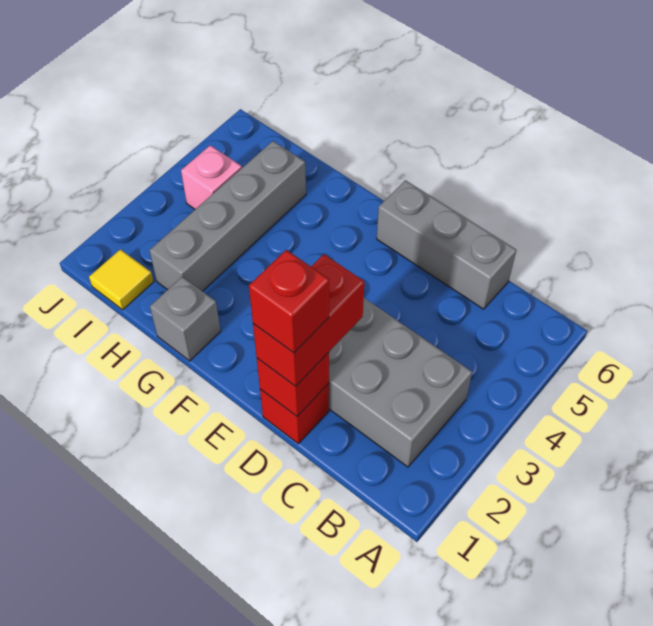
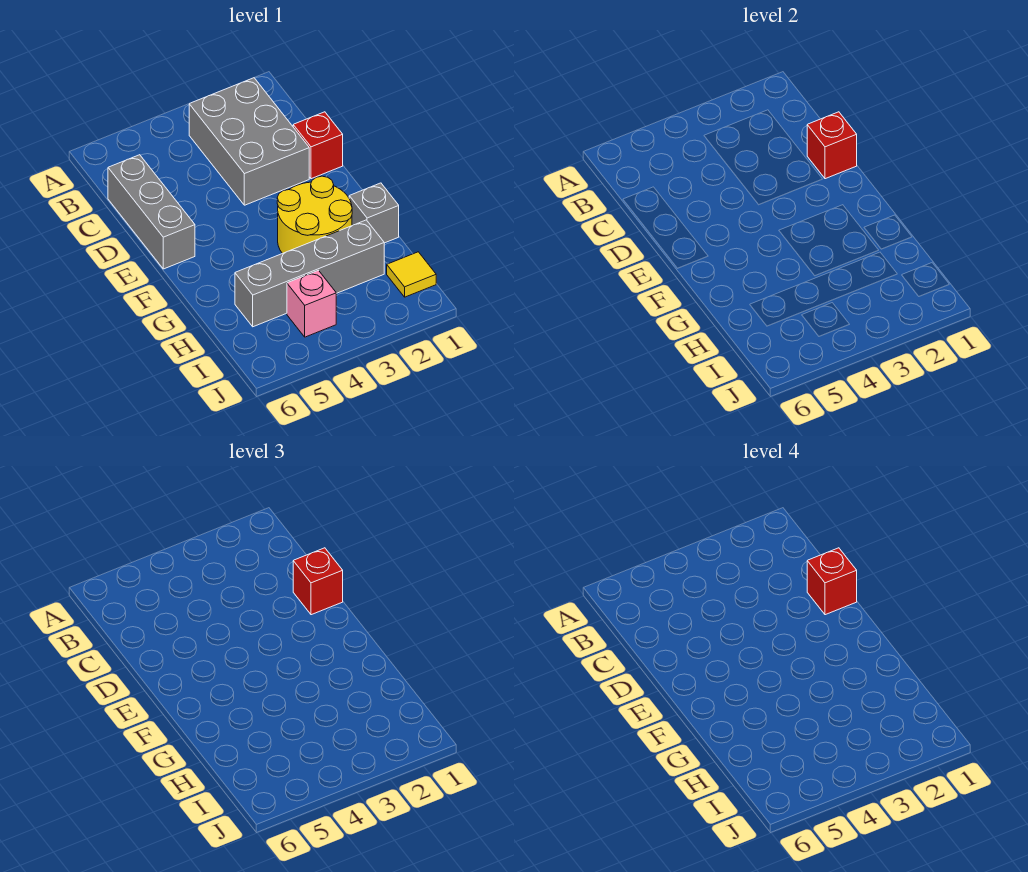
red 1x2 brick [253,254,364,386] -> red 1x1 brick [293,548,343,615]
none -> yellow 2x2 round brick [277,176,352,254]

